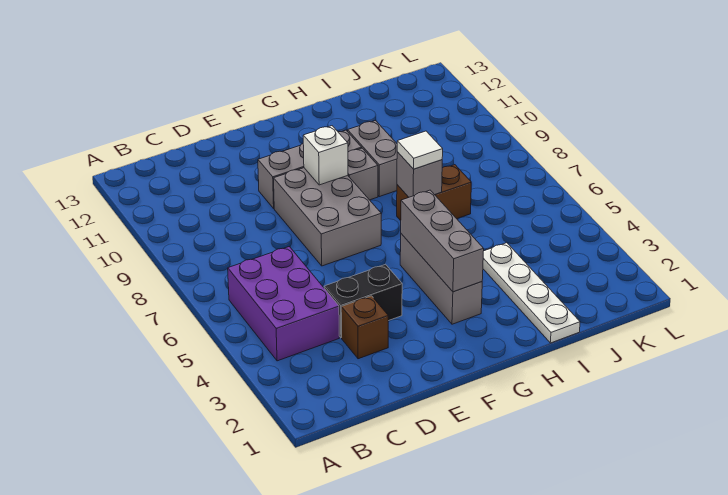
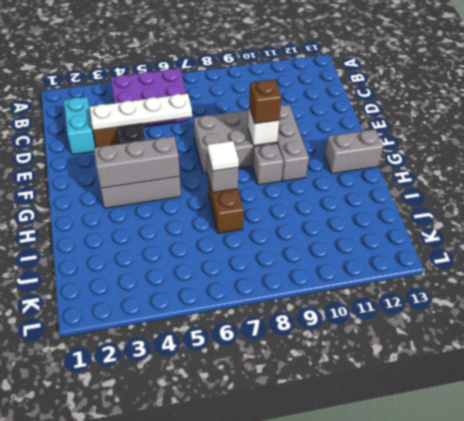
none -> cyan 1x2 brick [64,97,95,155]
none -> brown 1x1 brick [249,80,281,124]
grey 1x2 brick [348,121,397,197] -> grey 1x2 brick moved to [325,129,383,174]
white 1x4 plate [483,243,580,343] -> white 1x4 plate moved to [90,94,192,130]

